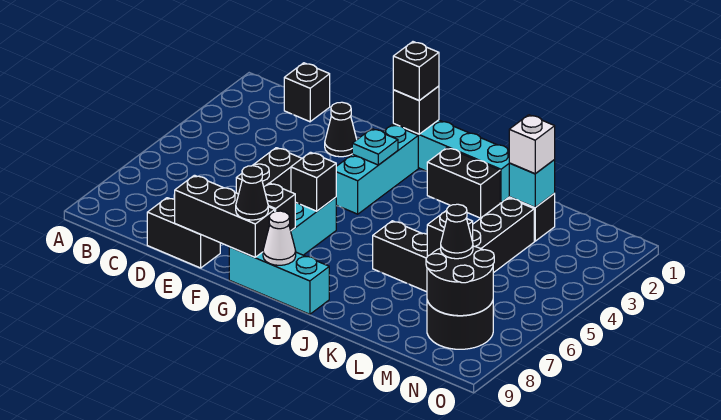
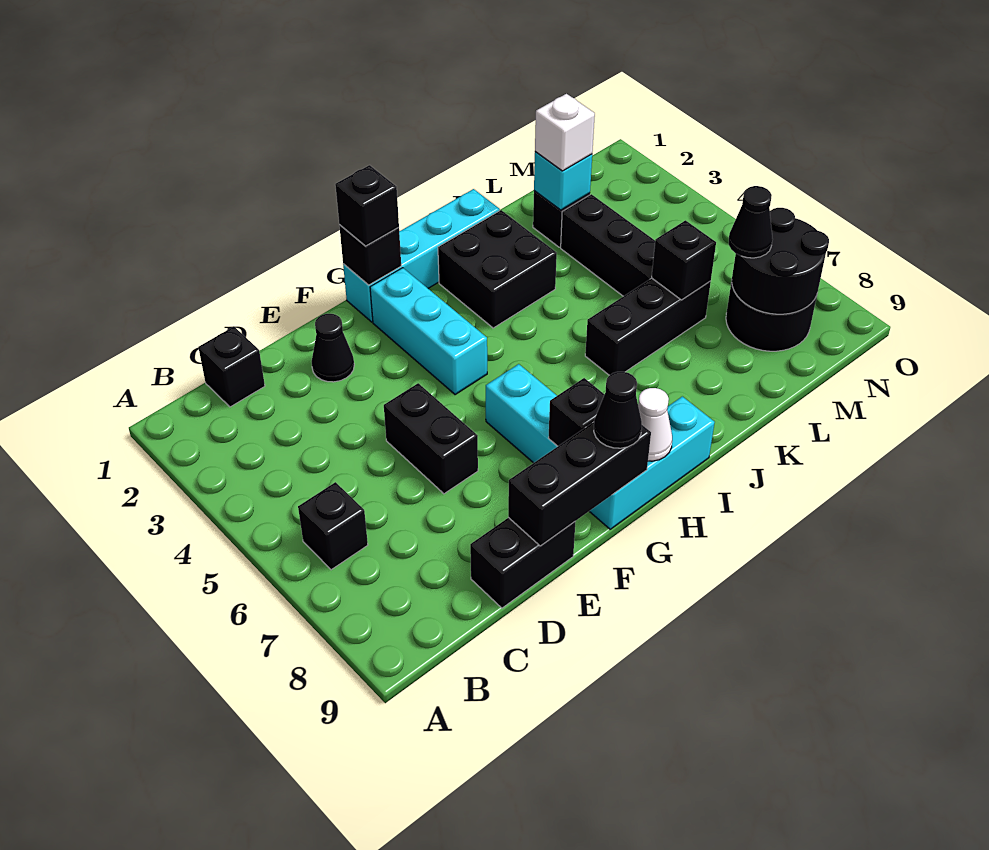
cyan 1x1 plate [352,129,398,165] -> none
black 1x1 brick [291,152,336,211] -> black 1x1 brick moved to [298,482,368,570]
black 1x2 brick [427,148,500,218] -> black 2x2 brick [438,210,557,328]

